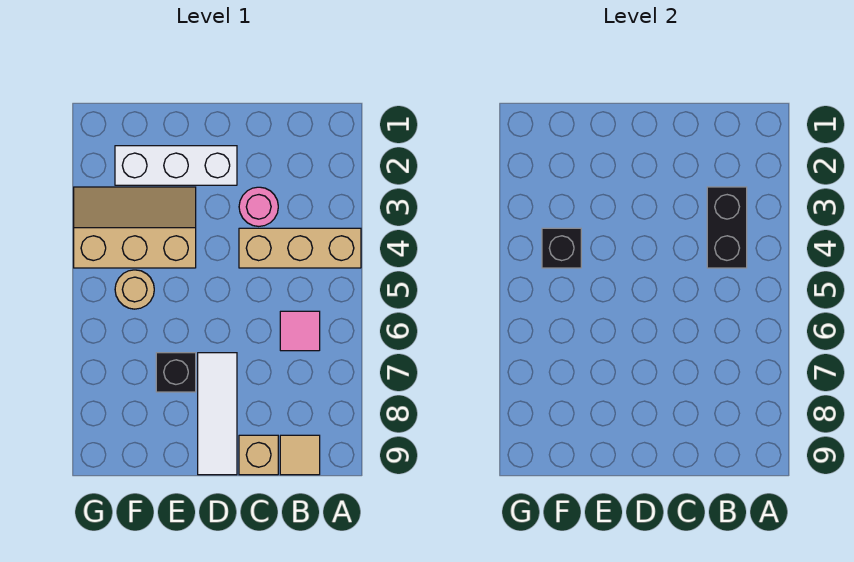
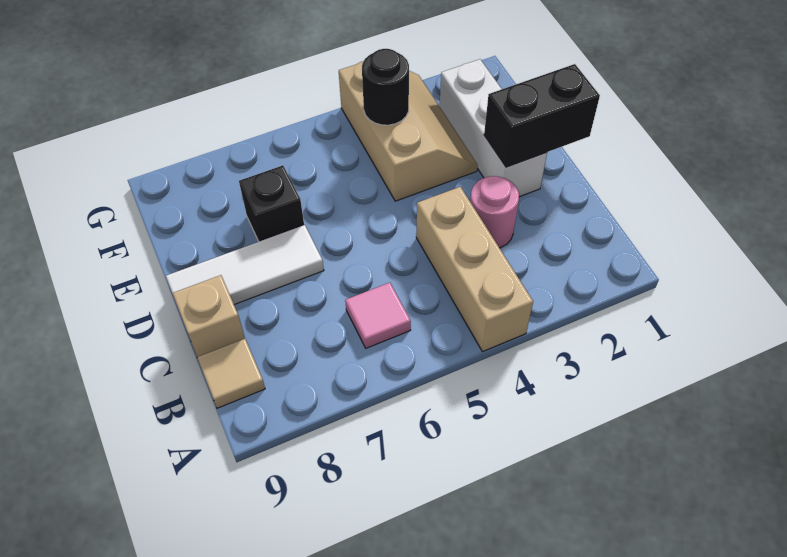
black 1x2 brick [707,187,747,268] -> black 1x2 brick moved to [484,64,600,167]
black 1x1 brick [542,228,581,268] -> black 1x1 round brick [362,49,409,125]
tan 1x1 round brick [115,270,154,309] -> none

